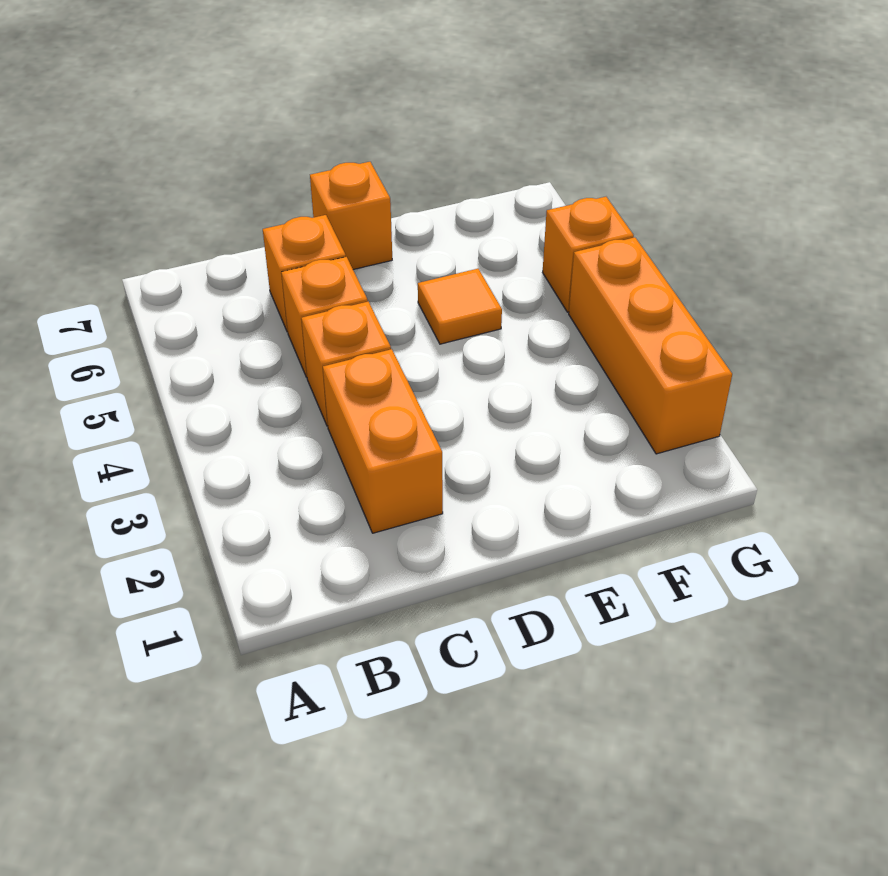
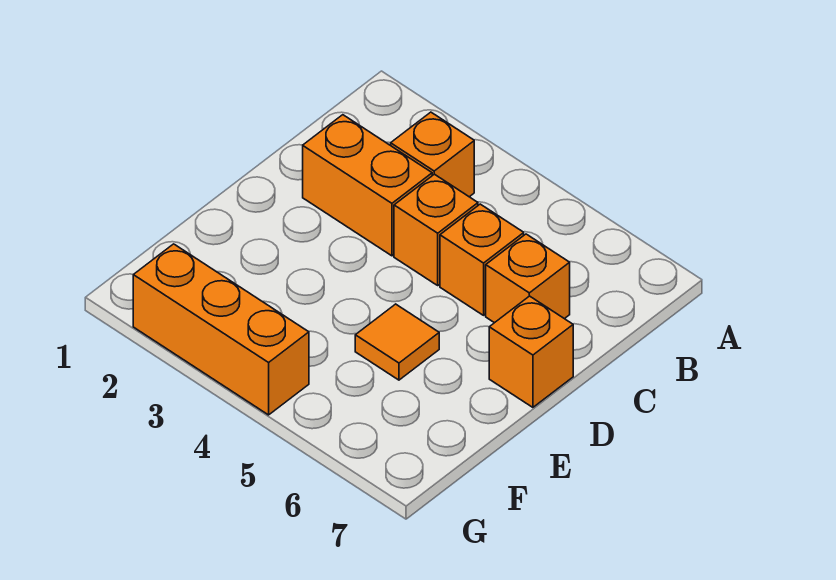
orange 1x1 brick [543,197,634,312] -> orange 1x1 brick moved to [391,112,474,197]

